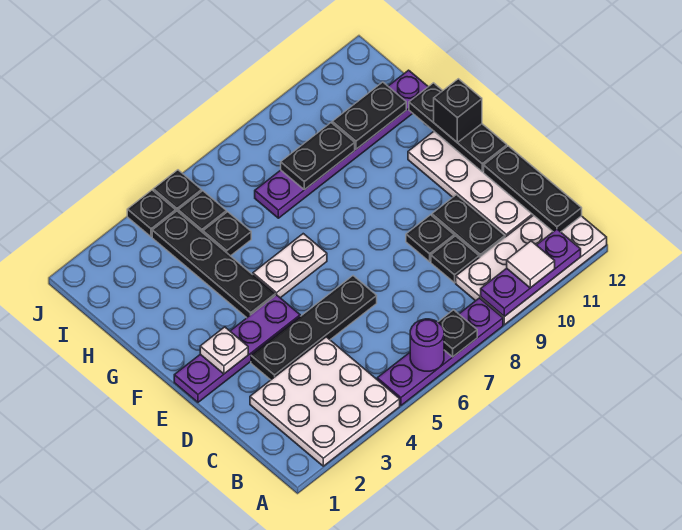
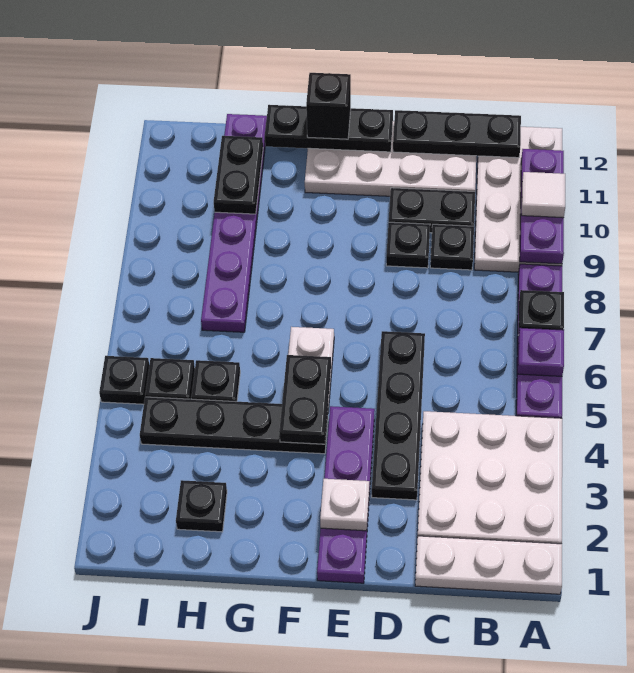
none -> white 1x3 plate [415,536,562,594]
purple 1x1 round brick [410,319,444,371] -> purple 1x1 plate [518,328,564,376]
black 1x2 plate [281,123,355,190] -> black 1x2 plate moved to [279,355,331,444]
black 1x1 plate [127,190,176,237] -> black 1x1 plate moved to [176,480,227,532]

